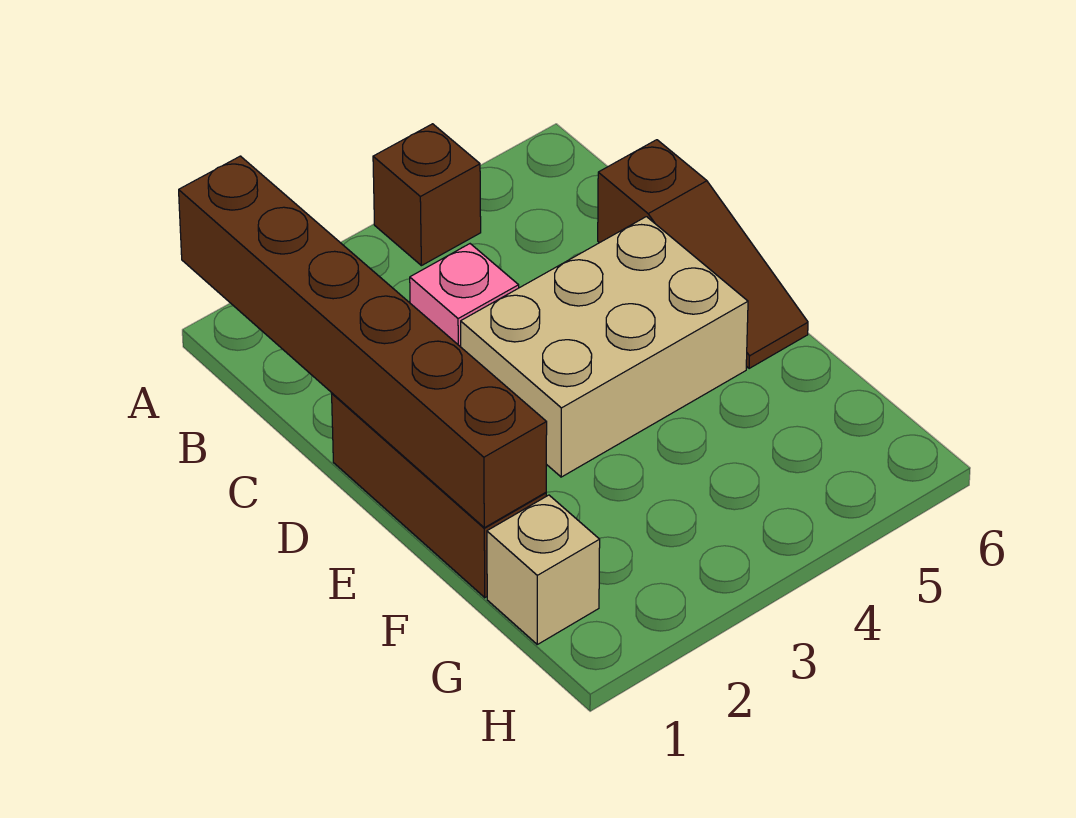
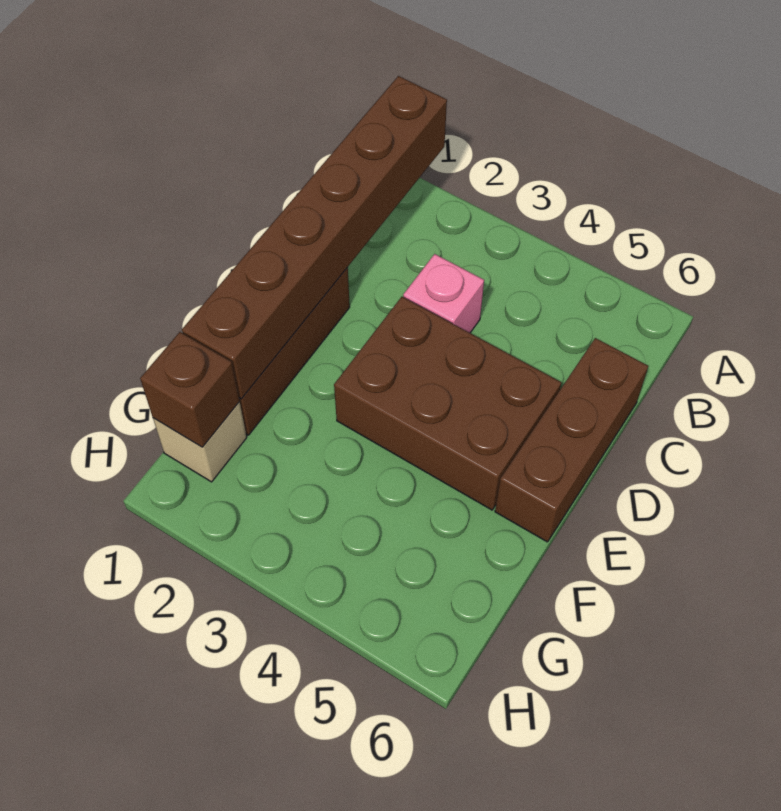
brown 1x1 brick [373,124,481,266] -> brown 1x1 brick moved to [140,332,239,447]
brown 1x3 slope [598,140,808,368] -> brown 1x3 brick [495,338,648,542]
tan 2x3 brick [461,217,748,477] -> brown 2x3 brick [334,297,561,510]

